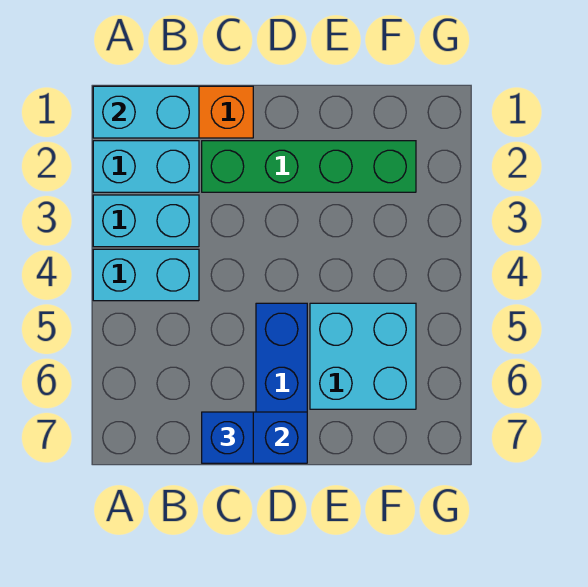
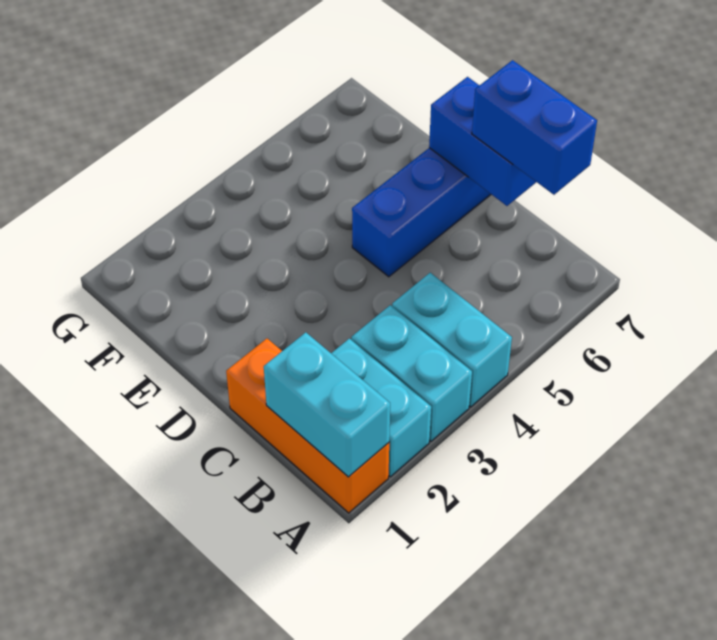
green 1x4 brick [202,141,416,192] -> none
blue 1x1 brick [202,412,253,463] -> blue 1x2 brick [472,60,597,195]
cyan 2x2 brick [310,303,416,409] -> none

